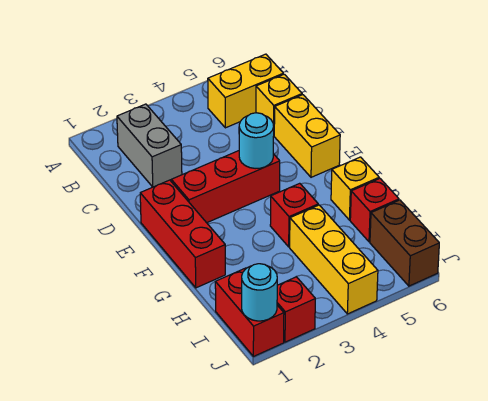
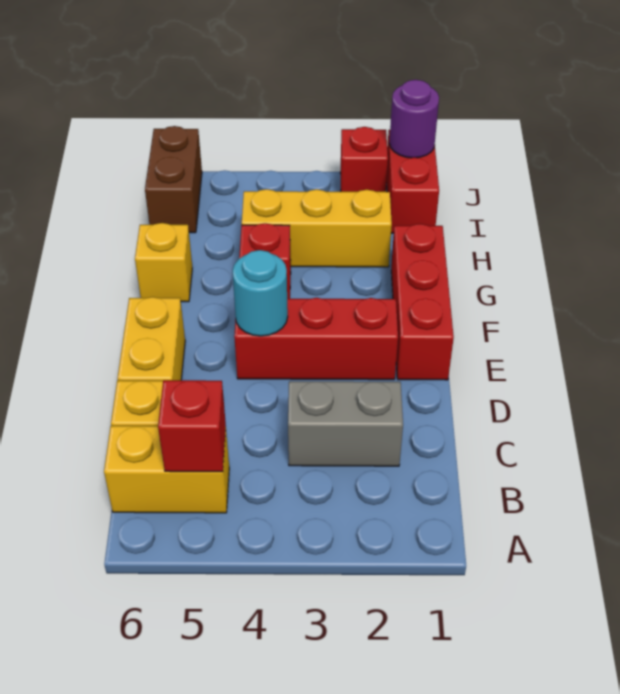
grey 1x2 brick [117,104,182,187] -> grey 1x2 brick turned to [288,381,403,466]
yellow 1x3 brick [290,205,378,314] -> yellow 1x3 brick turned to [242,189,392,267]
red 1x1 brick [350,179,399,242] -> red 1x1 brick moved to [158,380,226,472]
cyan 1x1 round brick [242,264,277,321] -> purple 1x1 round brick [389,80,439,158]

